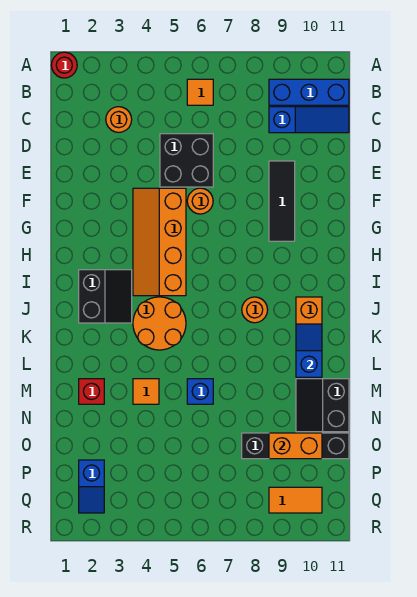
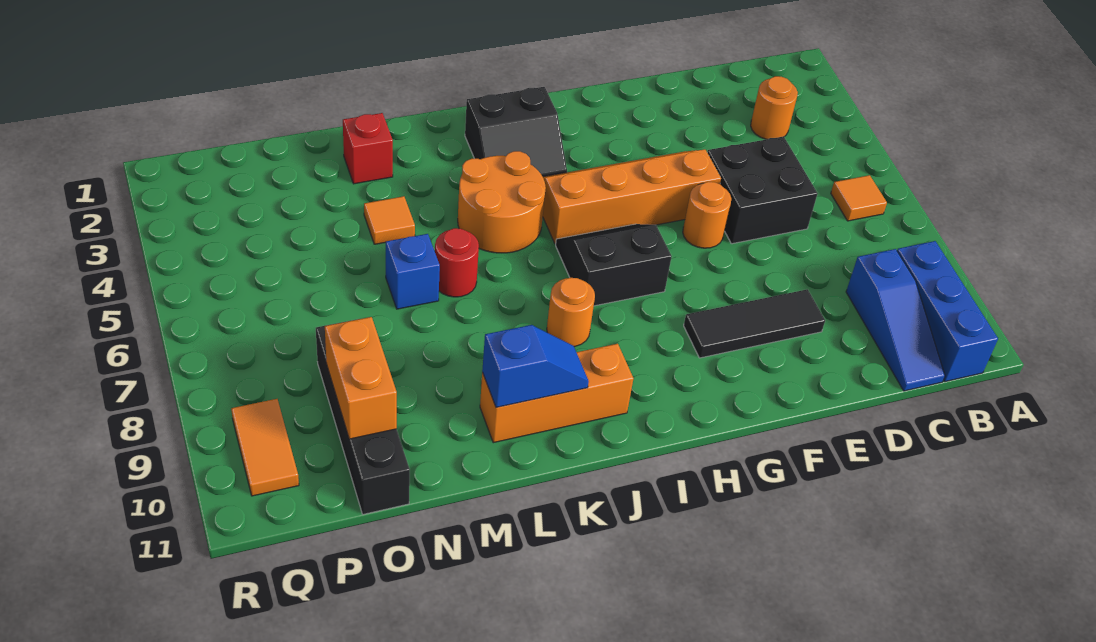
red 1x1 round brick [51,52,77,78] -> red 1x1 round brick moved to [435,228,479,297]
black 2x2 slope [296,379,349,432] -> black 2x2 slope moved to [556,224,672,306]
blue 1x2 slope [79,460,104,513] -> none

